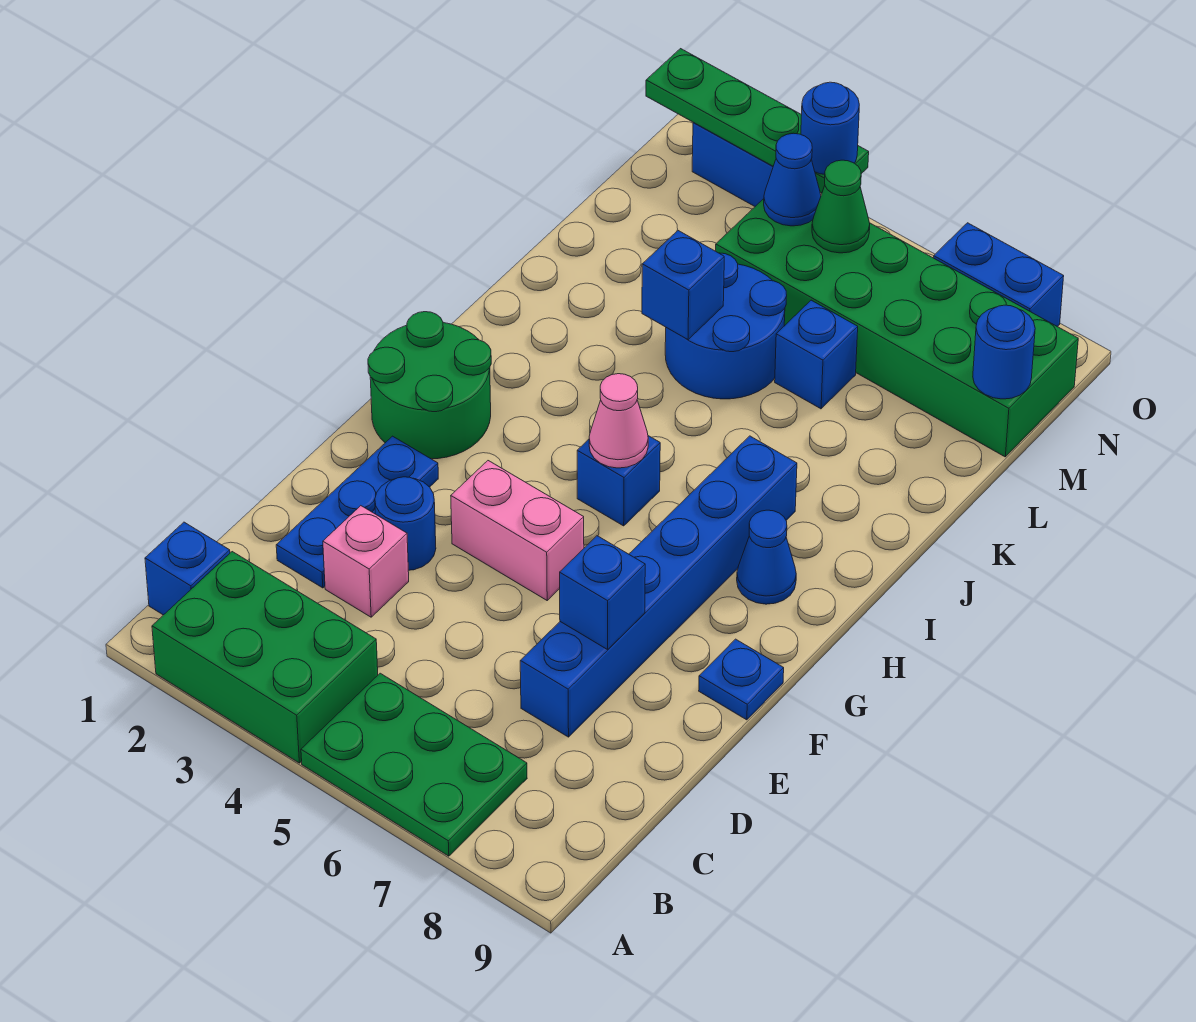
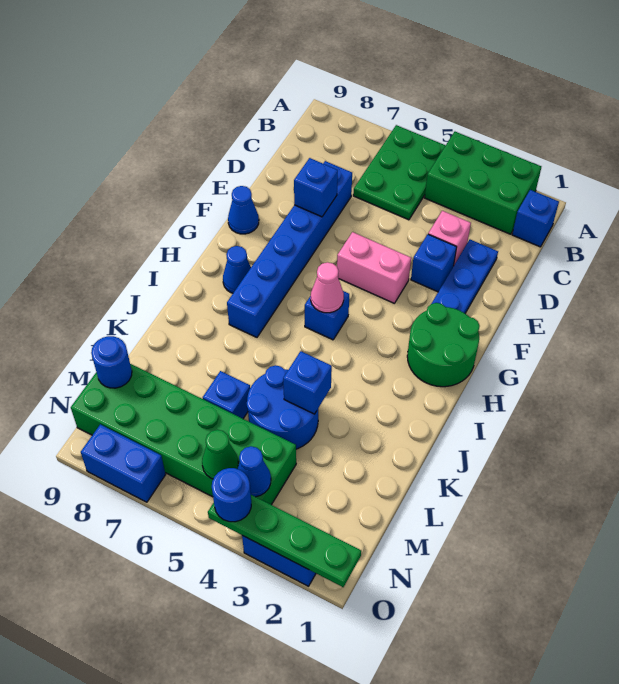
green 2x3 plate [301,673,527,856] -> green 2x3 plate turned to [353,125,446,220]
blue 1x1 round brick [375,477,436,570] -> blue 1x1 brick [411,234,457,292]
blue 1x1 plate [699,639,784,720] -> blue 1x1 cone [228,186,259,234]

